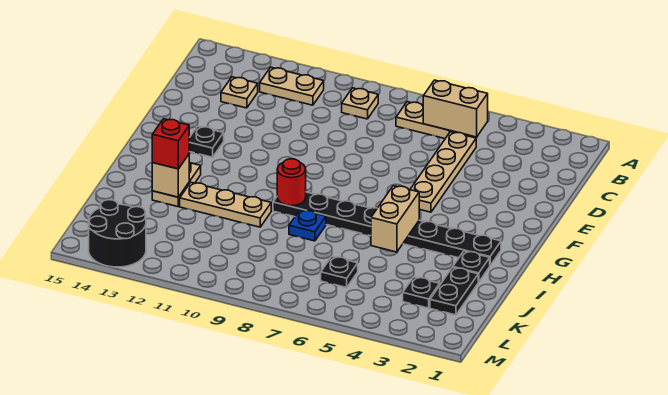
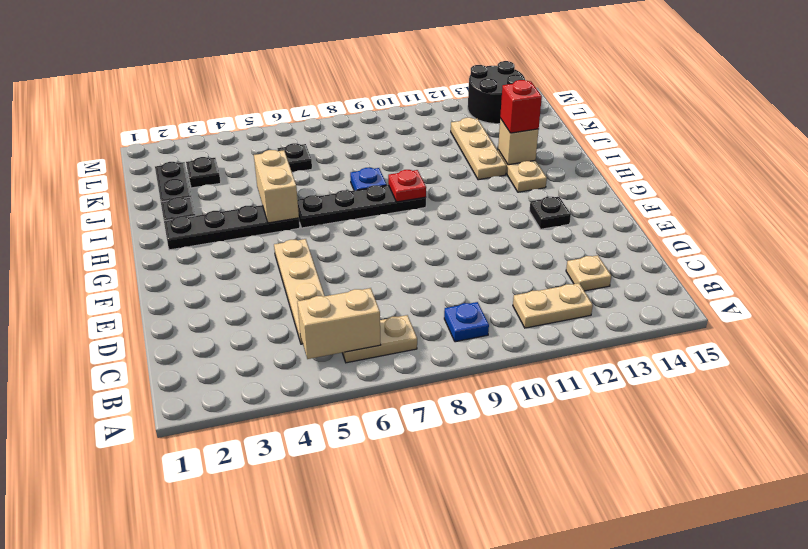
tan 1x1 plate [342,88,378,119] -> blue 1x1 plate [444,302,489,342]
red 1x1 round brick [277,159,306,206] -> red 1x1 plate [388,170,426,202]
tan 1x3 plate [180,182,271,227] -> tan 1x3 plate turned to [451,118,506,180]

